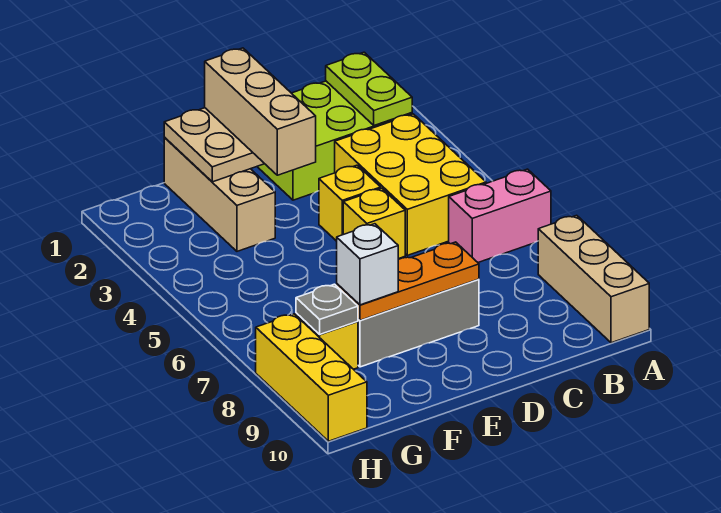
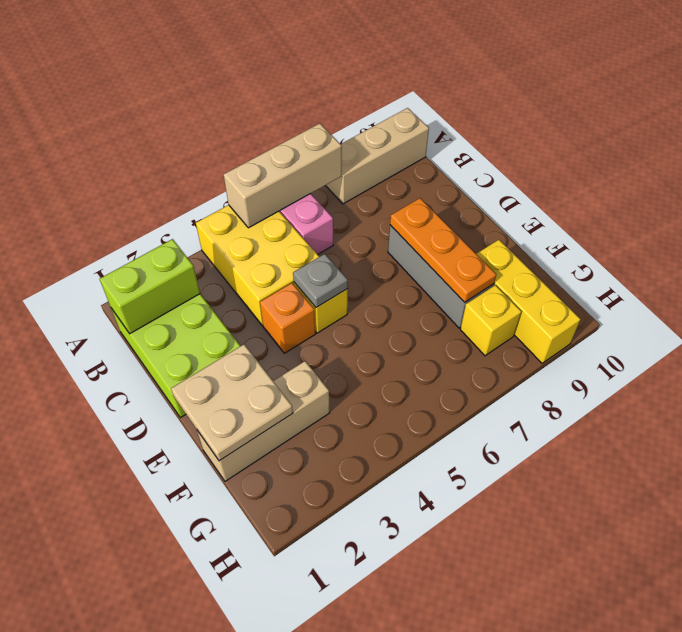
lime 1x2 plate [326,52,412,125] -> lime 1x2 brick [100,239,200,334]
yellow 2x3 brick [335,114,486,255] -> yellow 2x3 brick turned to [196,205,319,326]
yellow 1x1 brick [319,165,381,241] -> orange 1x1 brick [260,283,316,353]
tan 1x3 brick [205,48,316,175] -> tan 1x3 brick moved to [224,123,342,228]
white 1x1 brick [337,224,398,305] -> none
grey 1x1 plate [296,284,358,335] -> grey 1x1 plate moved to [293,254,348,308]
yellow 1x3 brick [256,314,367,441] -> yellow 1x3 brick turned to [477,240,580,363]

